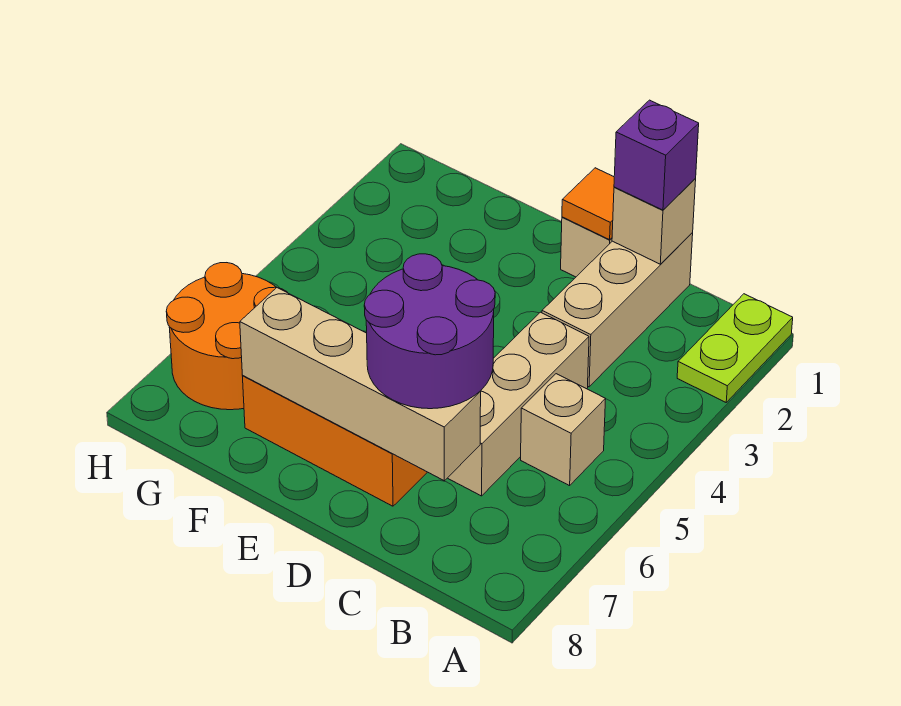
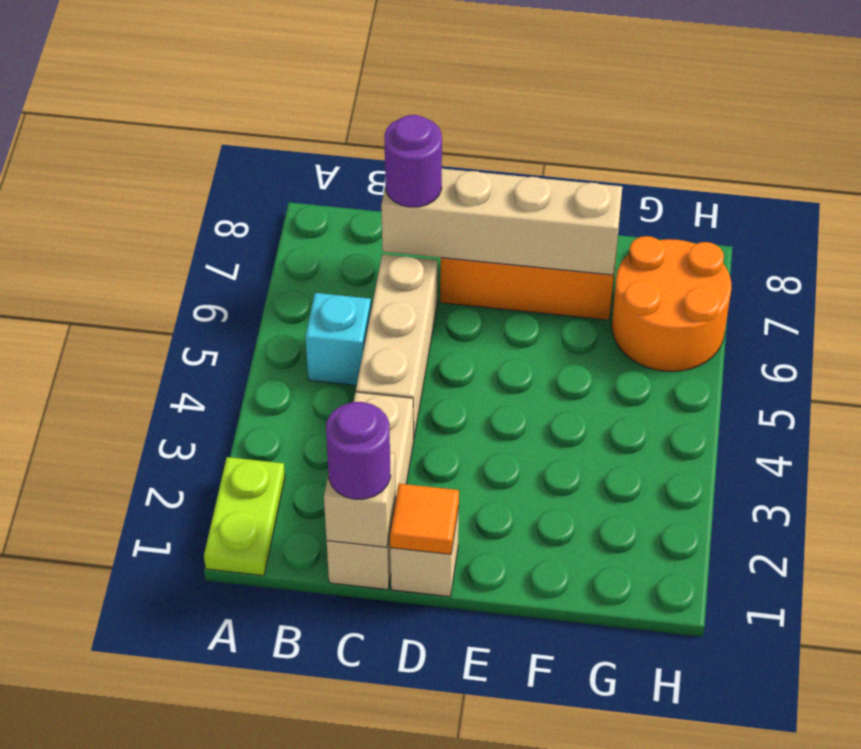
tan 1x1 brick [521,374,606,486] -> cyan 1x1 brick [305,293,371,385]
purple 1x1 brick [614,100,699,210] -> purple 1x1 round brick [326,402,391,499]
purple 2x2 round brick [364,254,495,409] -> purple 1x1 round brick [384,115,442,207]

